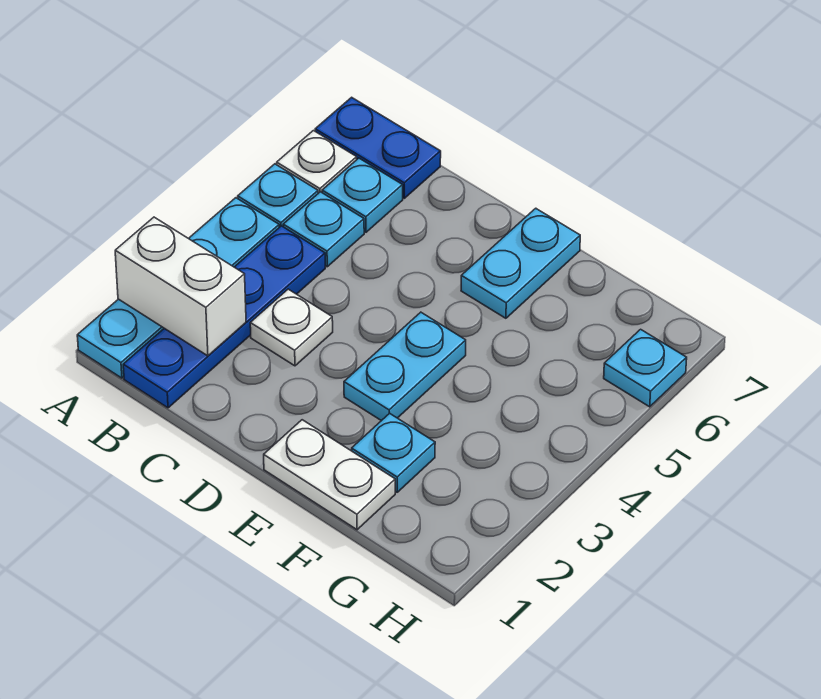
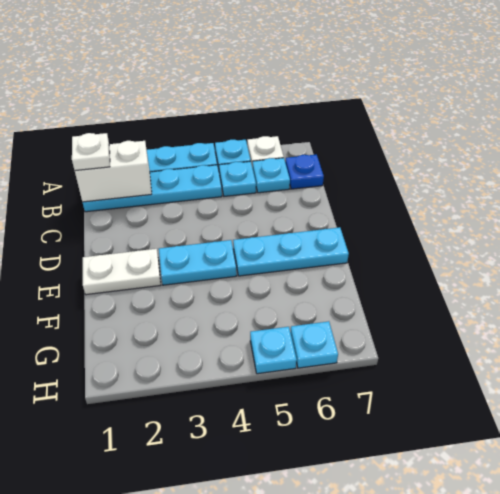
white 1x2 brick [115,217,246,356] -> white 1x2 brick turned to [75,141,152,202]
blue 1x2 plate [315,97,441,198] -> blue 1x1 plate [285,154,324,189]
blue 1x4 plate [123,226,325,408] -> cyan 1x4 plate [83,165,222,212]
white 1x1 plate [250,289,333,366] -> white 1x1 plate moved to [72,133,110,171]
white 1x2 plate [264,420,395,530] -> white 1x2 plate turned to [83,249,161,295]
cyan 1x2 plate [461,208,580,318] -> cyan 1x3 plate [233,227,349,276]
cyan 1x1 plate [352,413,435,492] -> cyan 1x1 plate moved to [250,327,297,374]

